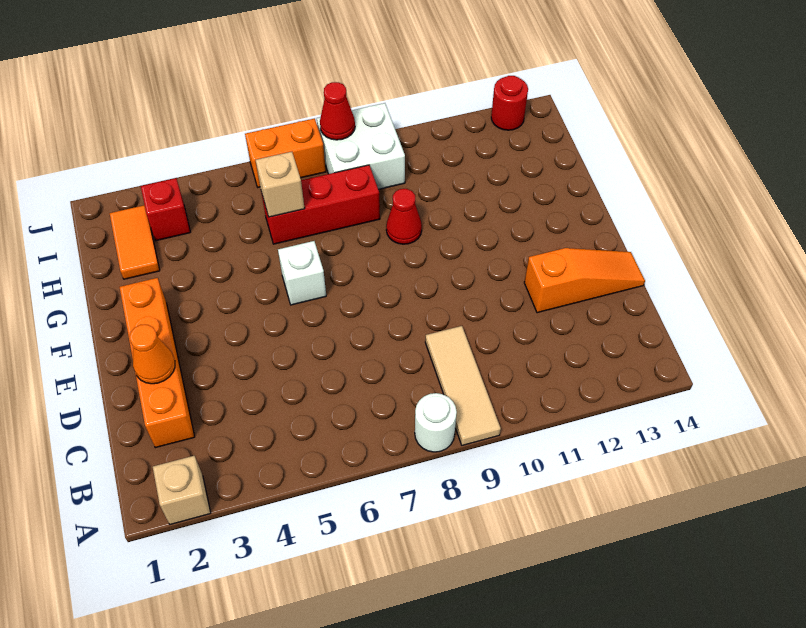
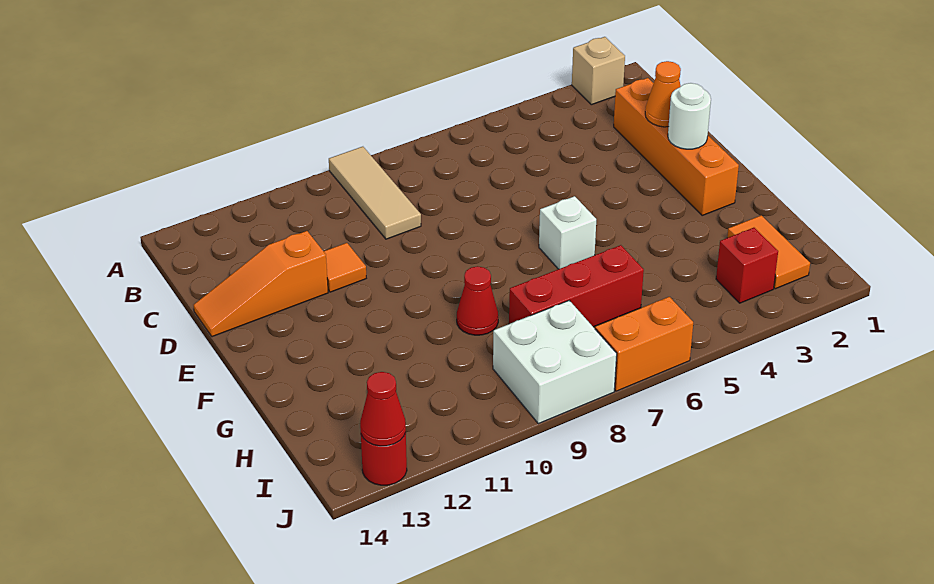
white 1x1 round brick [415,393,457,452] -> white 1x1 round brick moved to [668,83,711,149]
none -> orange 1x1 tile [324,243,366,292]
tan 1x1 brick [256,152,305,217] -> none
red 1x1 cone [320,82,355,140] -> red 1x1 cone moved to [360,372,406,446]

